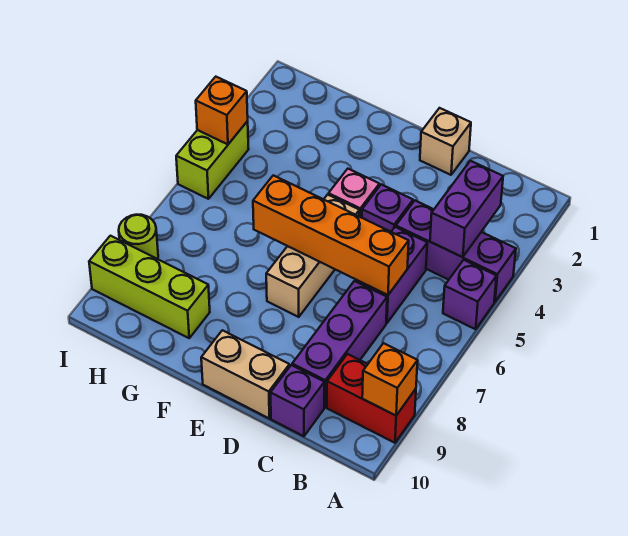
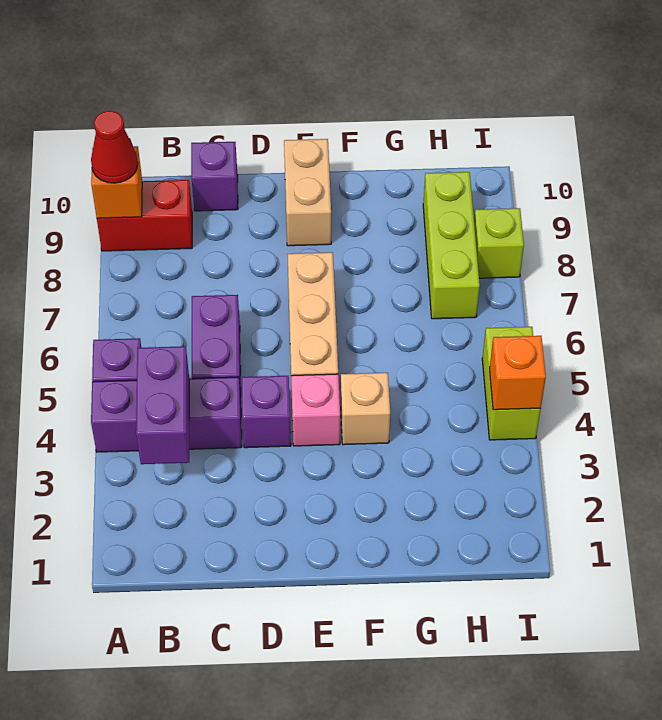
none -> red 1x1 cone [91,111,138,183]
orange 1x4 brick [253,175,409,295] -> none
purple 1x3 brick [292,281,387,407] -> none
tan 1x1 brick [420,108,471,175] -> tan 1x1 brick moved to [341,373,390,445]
tan 1x2 brick [201,330,290,418] -> tan 1x2 brick turned to [284,139,331,246]
lime 1x3 brick [89,236,210,338] -> lime 1x3 brick turned to [423,172,480,319]
lime 1x1 round brick [119,215,158,259] -> lime 1x1 brick [474,208,524,278]

